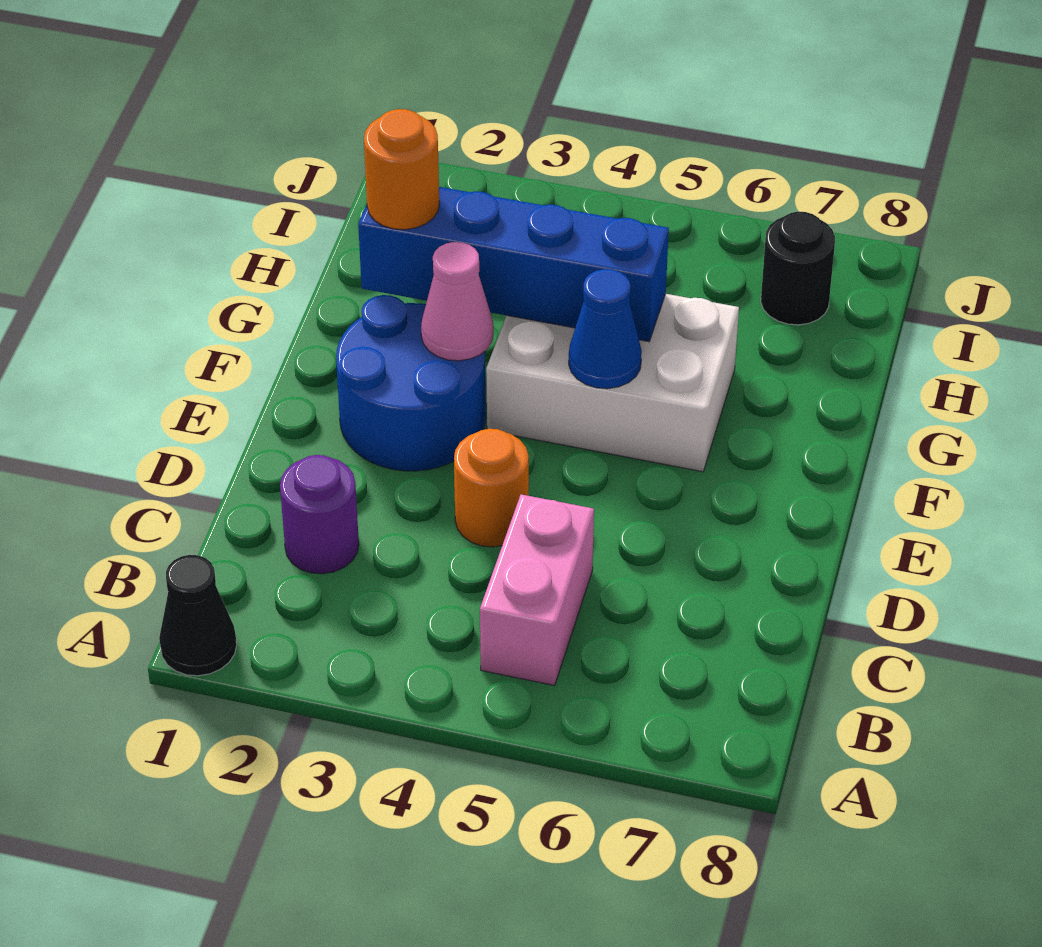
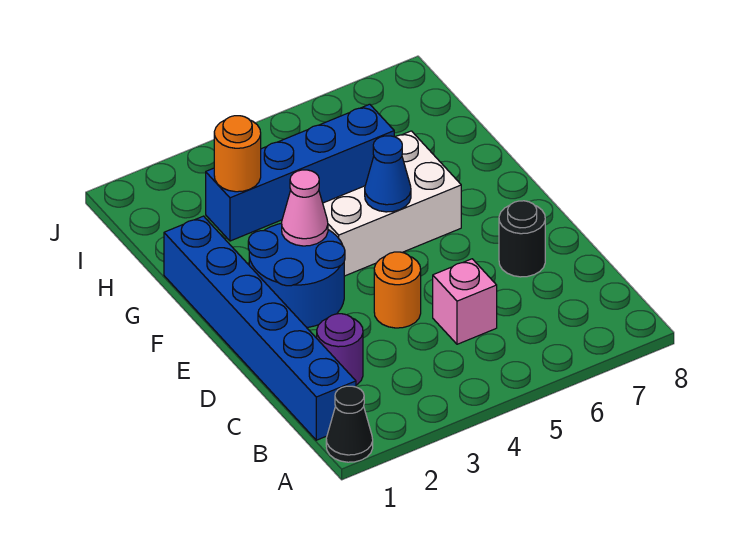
none -> blue 1x6 brick [164,216,356,440]
pink 1x2 brick [480,494,594,685] -> pink 1x1 brick [433,259,497,344]
black 1x1 round brick [761,212,835,325] -> black 1x1 round brick moved to [499,201,545,277]

